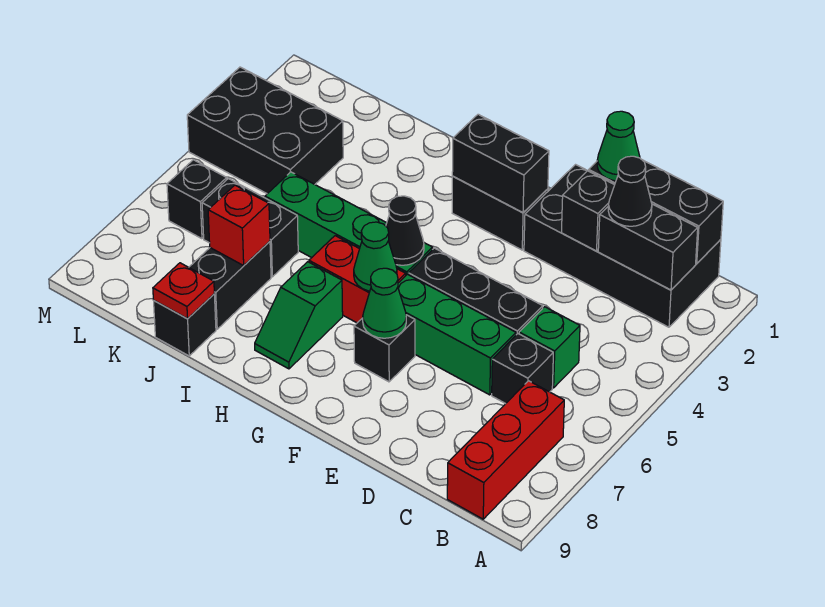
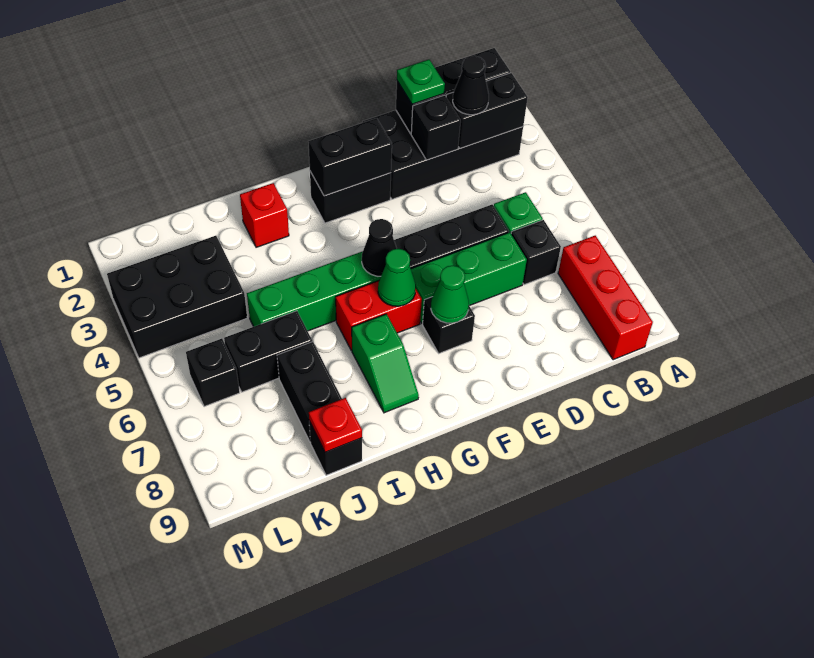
green 1x1 cone [597,111,640,181] -> green 1x1 plate [397,60,445,104]
red 1x1 brick [208,185,270,266] -> red 1x1 brick moved to [240,183,289,247]

